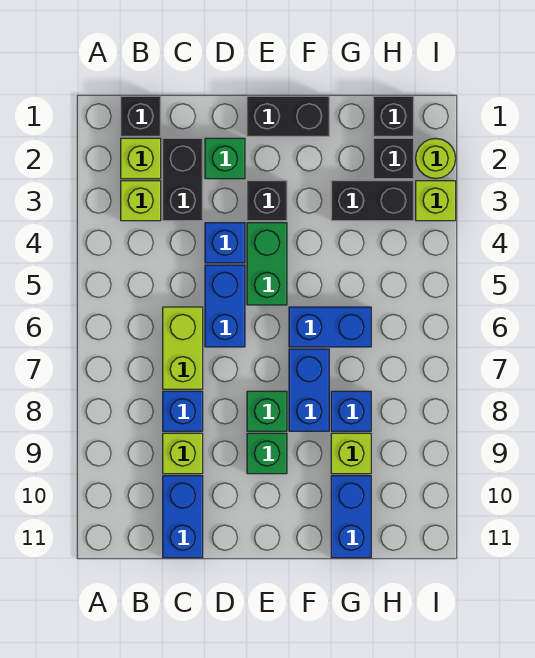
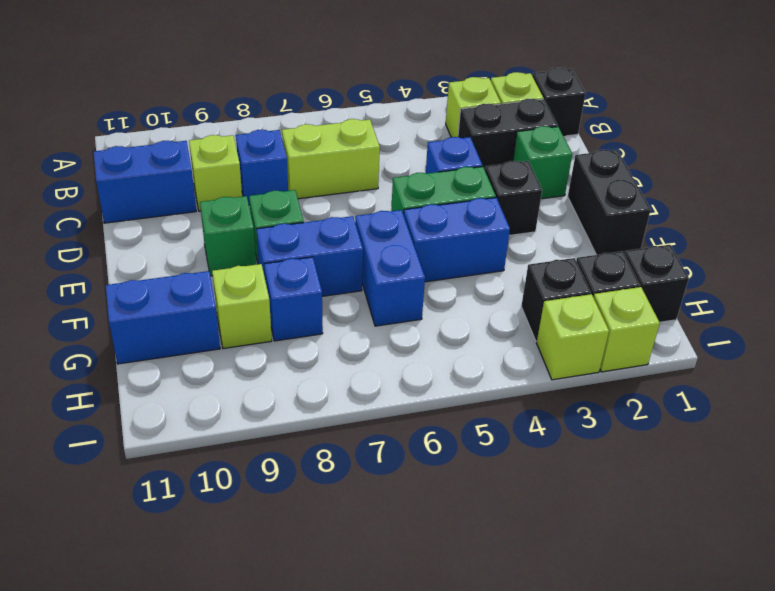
blue 1x2 brick [205,265,245,347] -> blue 1x2 brick moved to [404,198,510,282]
black 1x2 brick [331,181,414,221] -> black 1x1 brick [521,258,591,341]
lime 1x1 round brick [416,139,456,179] -> lime 1x1 brick [593,287,660,372]

